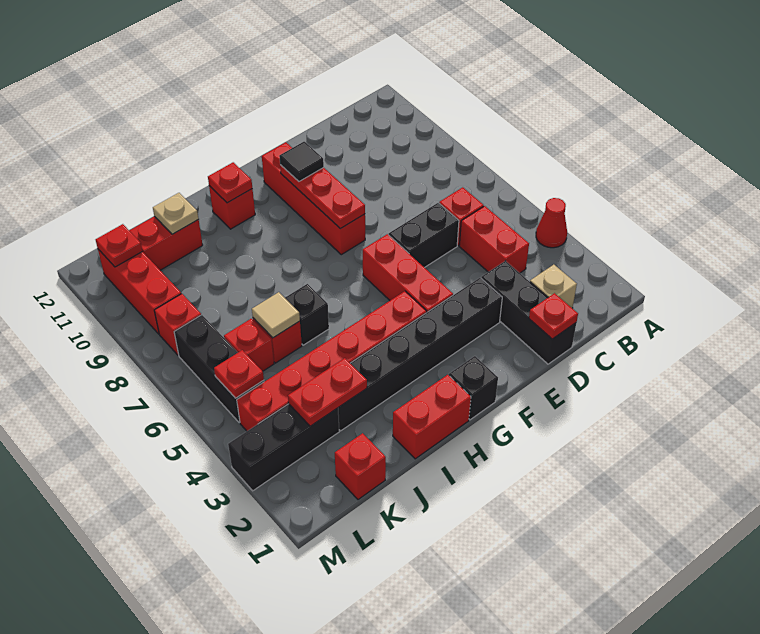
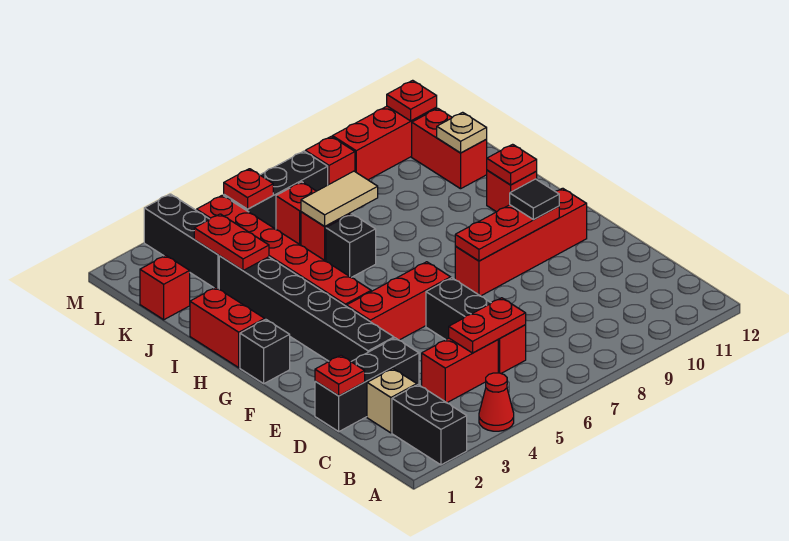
none -> black 1x2 brick [392,385,467,465]
none -> red 1x2 plate [449,298,526,353]
tan 1x1 tile [252,292,300,338] -> tan 1x2 tile [301,171,378,226]

